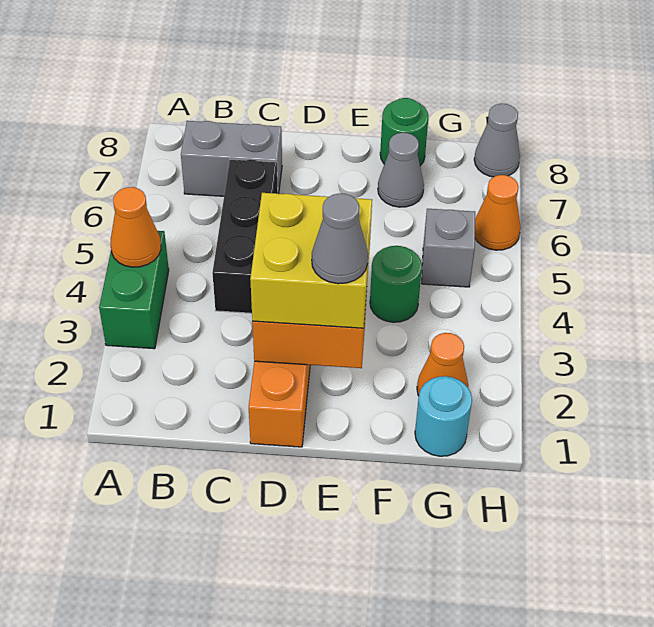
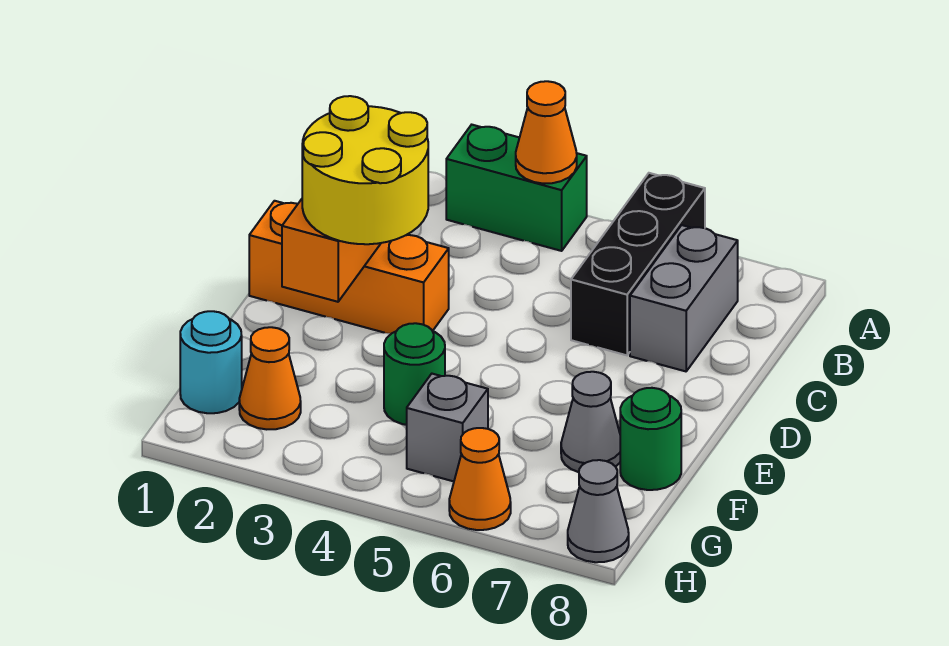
black 1x3 brick [213,159,278,313] -> black 1x3 brick turned to [571,173,705,355]
yellow 2x2 brick [250,193,372,328] -> yellow 2x2 round brick [302,96,428,244]
grey 1x1 cone [312,193,368,284] -> none

